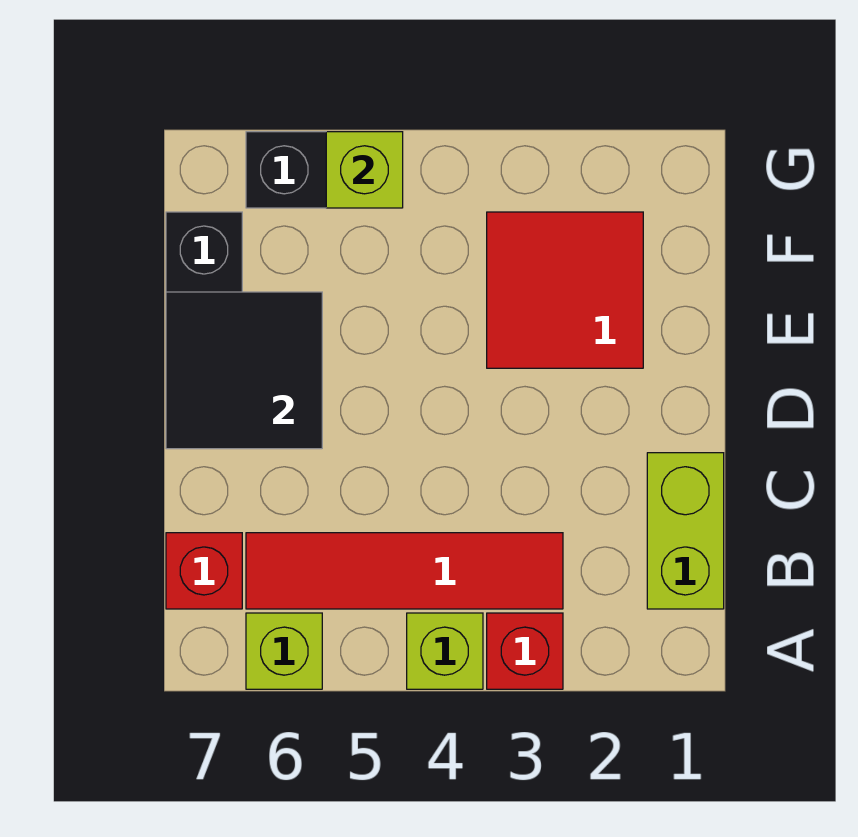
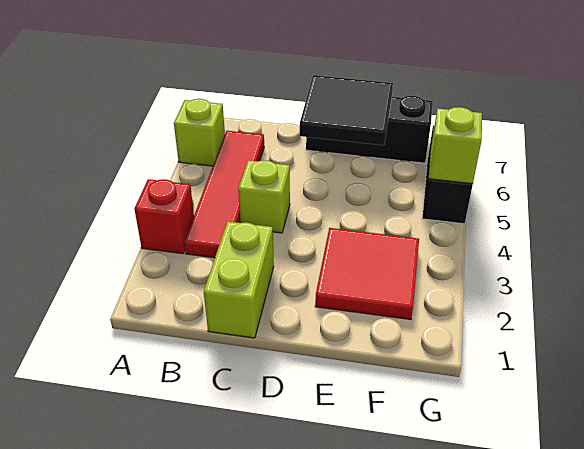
lime 1x1 brick [407,613,483,689] -> lime 1x1 brick moved to [238,160,290,233]
lime 1x2 brick [647,453,724,609] -> lime 1x2 brick turned to [204,222,274,338]
red 1x1 brick [166,533,242,609] -> none

